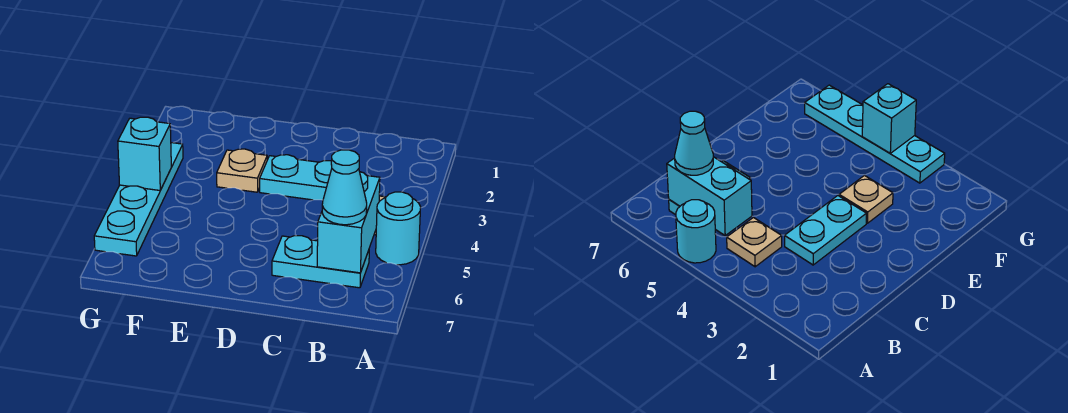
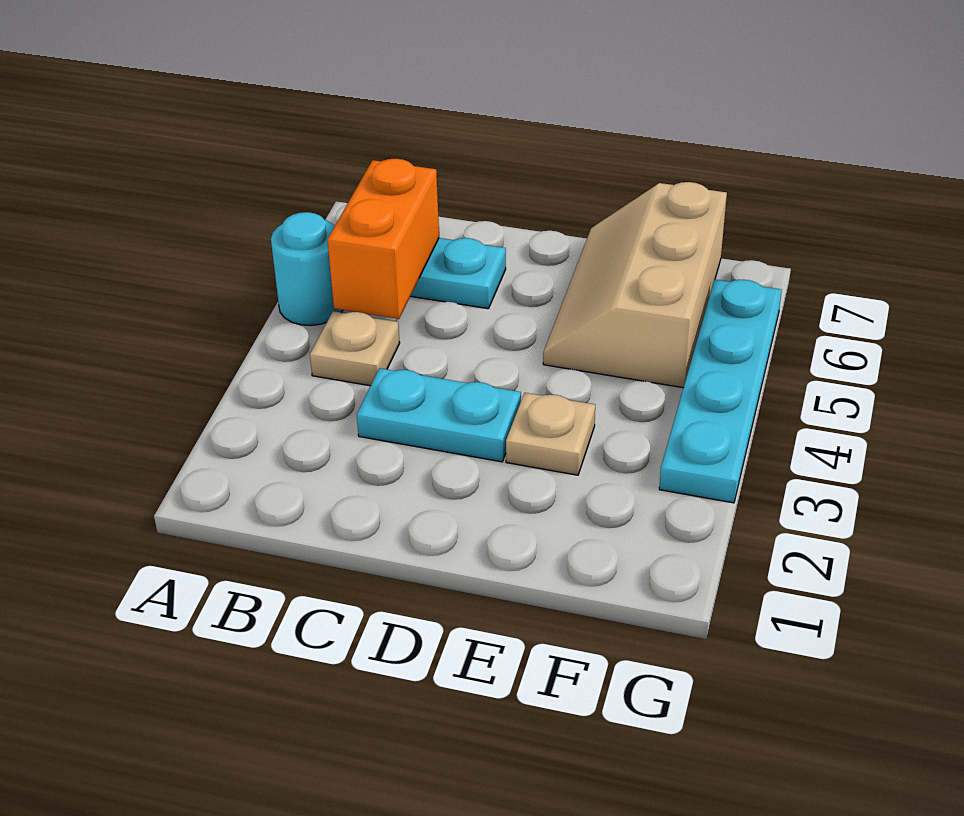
cyan 1x2 brick [317,172,380,273] -> orange 1x2 brick [327,159,439,319]
cyan 1x1 cone [322,150,367,225] -> none
none -> tan 2x3 slope [543,182,727,388]
cyan 1x1 brick [118,117,171,190] -> none

